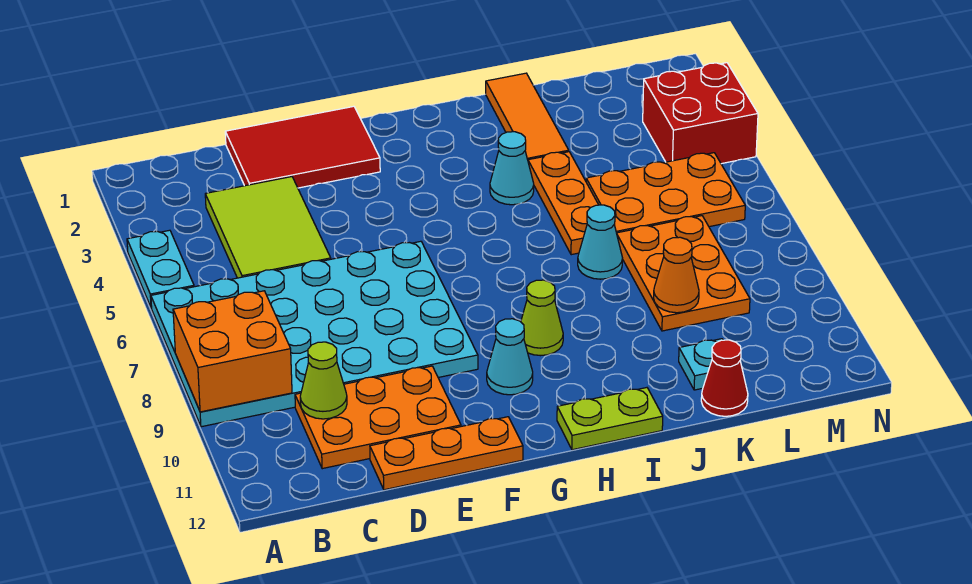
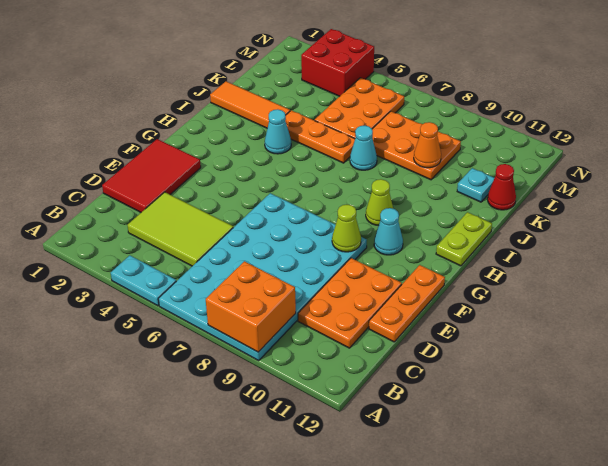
lime 1x1 cone [300,342,347,419] -> lime 1x1 cone moved to [332,205,361,252]

